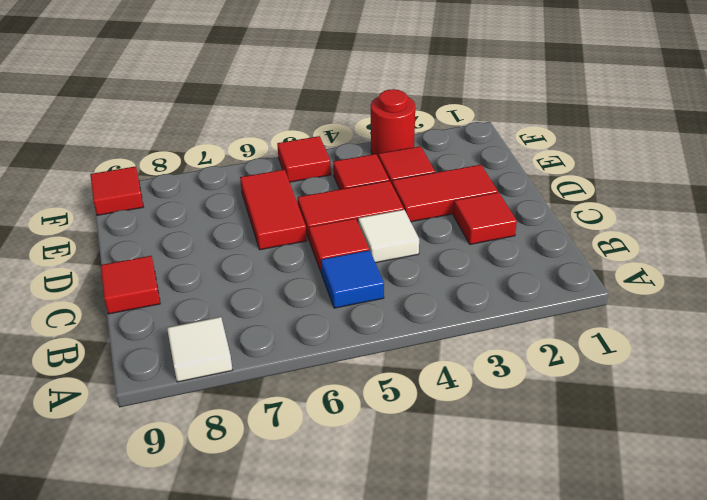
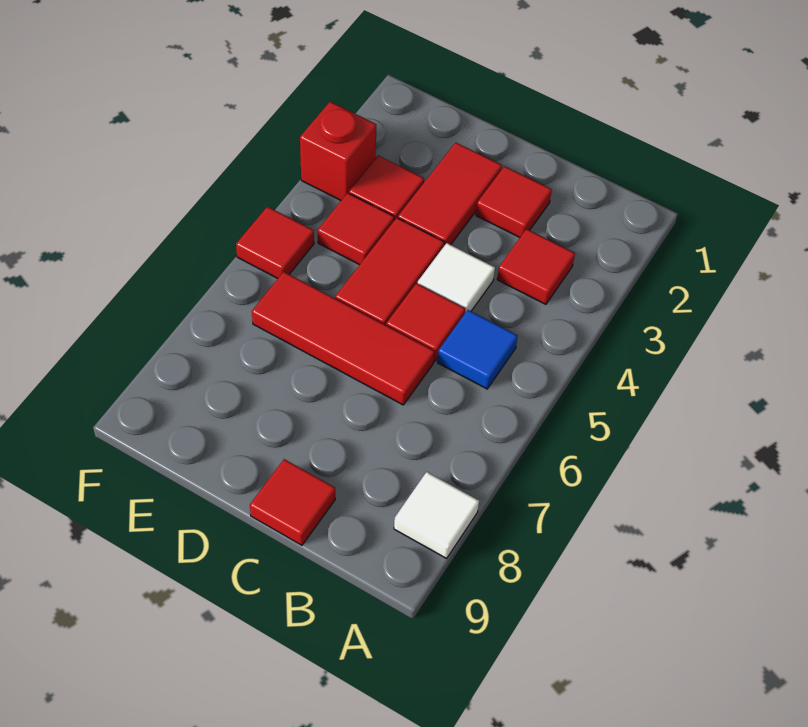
red 1x2 tile [240,170,307,250] -> red 1x3 tile [252,272,434,405]
red 1x1 round brick [371,89,415,156] -> red 1x1 brick [300,102,376,200]
red 1x1 tile [90,166,143,215] -> red 1x1 tile moved to [497,229,575,304]

